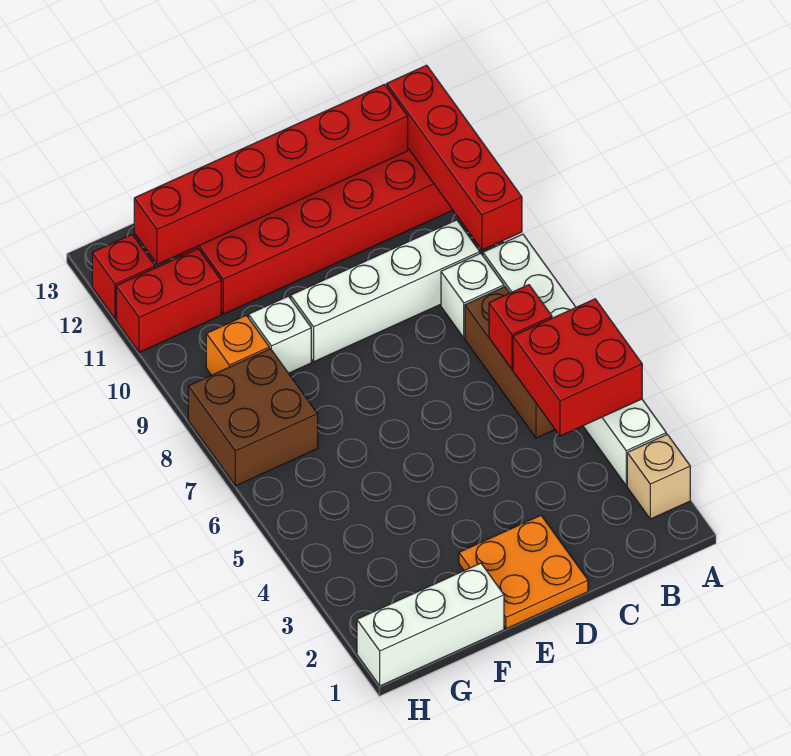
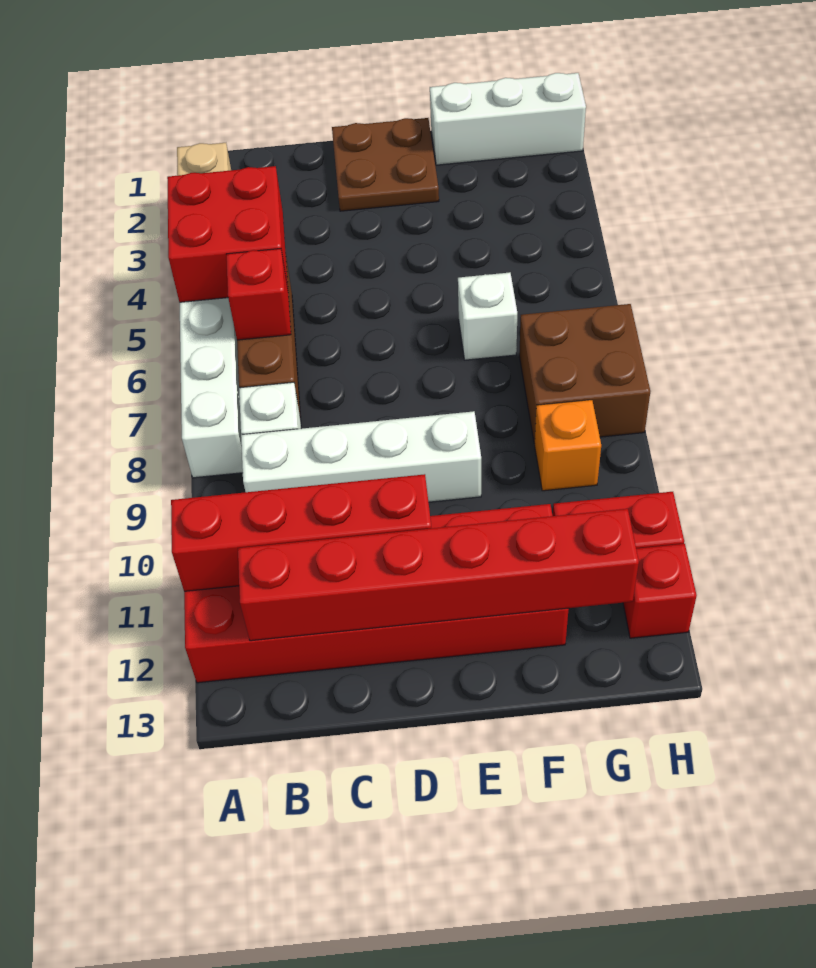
red 1x4 brick [387,65,522,250] -> red 1x4 brick turned to [171,474,431,591]
orange 2x2 plate [459,515,588,629] -> brown 2x2 plate [332,118,439,211]
white 1x1 brick [249,296,311,373] -> white 1x1 brick moved to [458,272,517,360]

